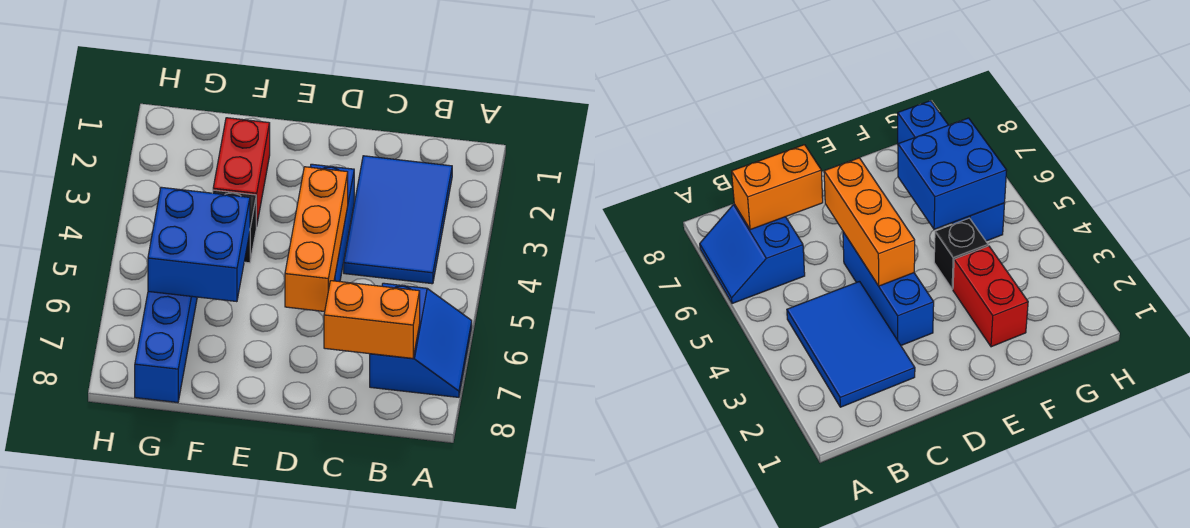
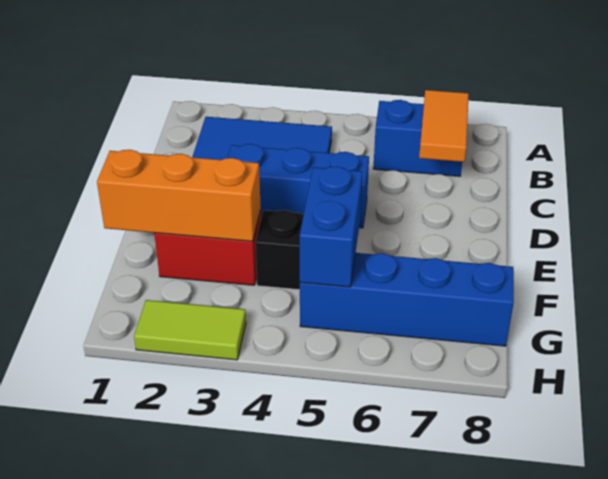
orange 1x2 brick [324,281,420,359] -> orange 1x2 tile [419,90,469,162]
orange 1x3 brick [285,167,348,312] -> orange 1x3 brick moved to [97,150,261,241]
blue 2x2 brick [148,187,250,302] -> blue 1x2 brick [300,167,362,287]
none -> lime 1x2 tile [134,300,246,360]

